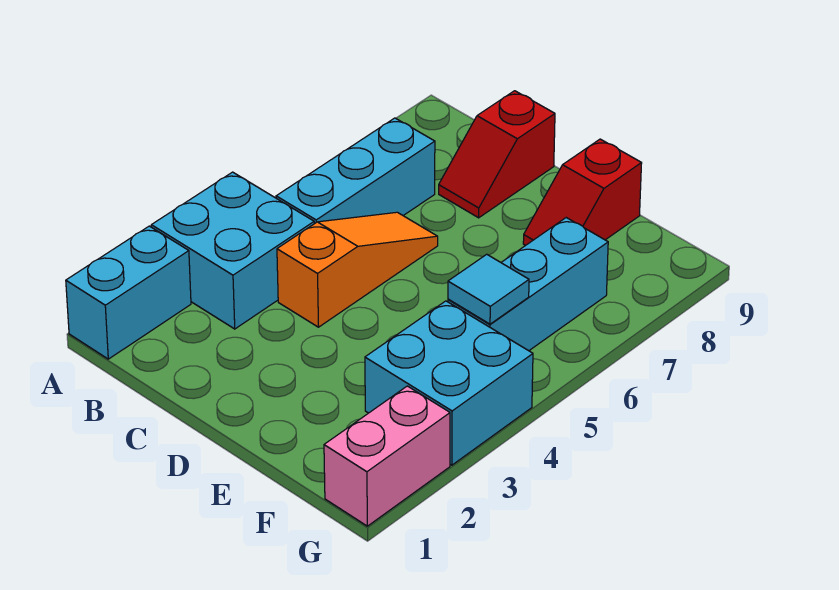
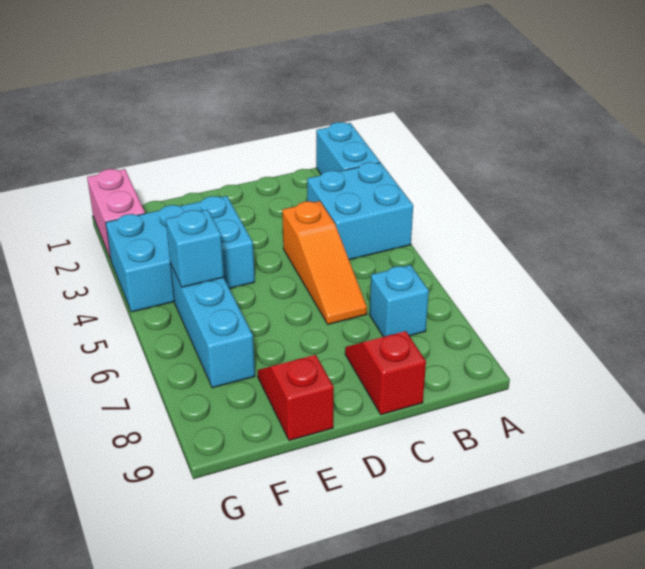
cyan 1x3 brick [276,118,435,224] -> cyan 1x1 brick [370,265,429,337]
cyan 2x2 brick [365,301,533,465] -> cyan 2x3 brick [106,196,255,312]
cyan 1x1 tile [448,254,529,324] -> cyan 1x1 brick [166,210,224,287]

